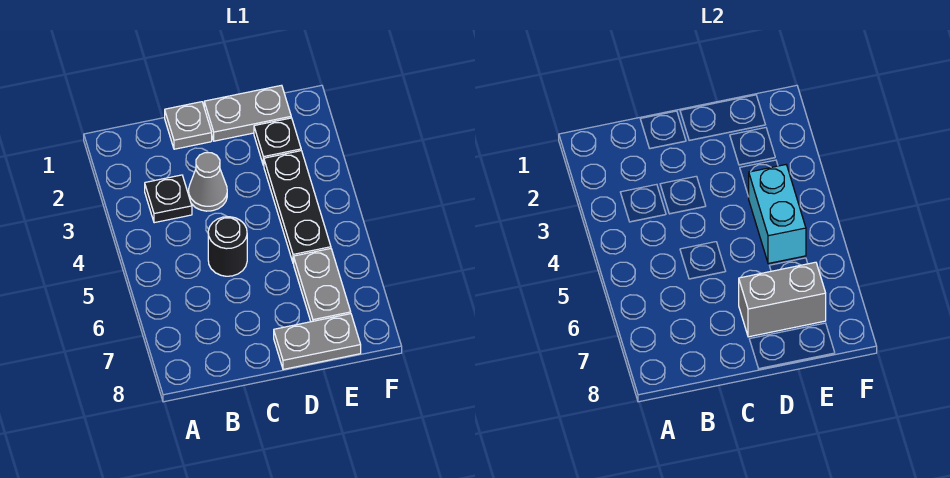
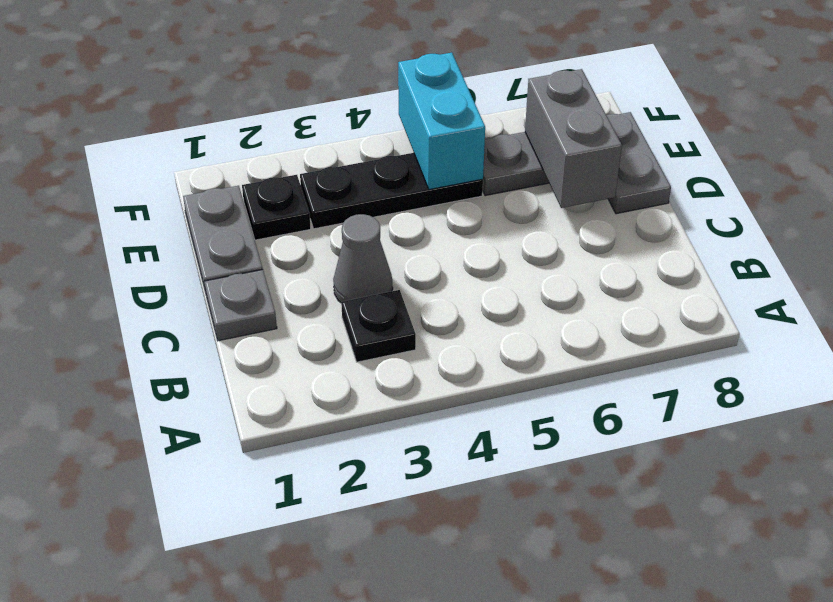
black 1x1 round brick [208,217,247,276] -> none
cyan 1x2 brick [748,165,806,264] -> cyan 1x2 brick turned to [398,53,485,190]

